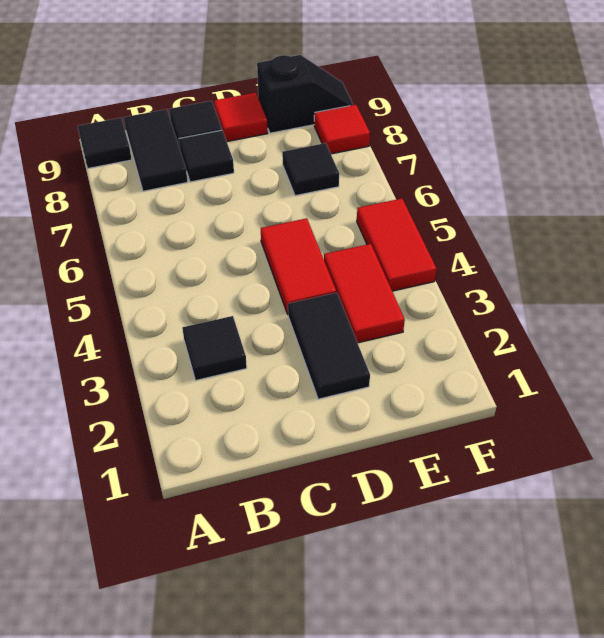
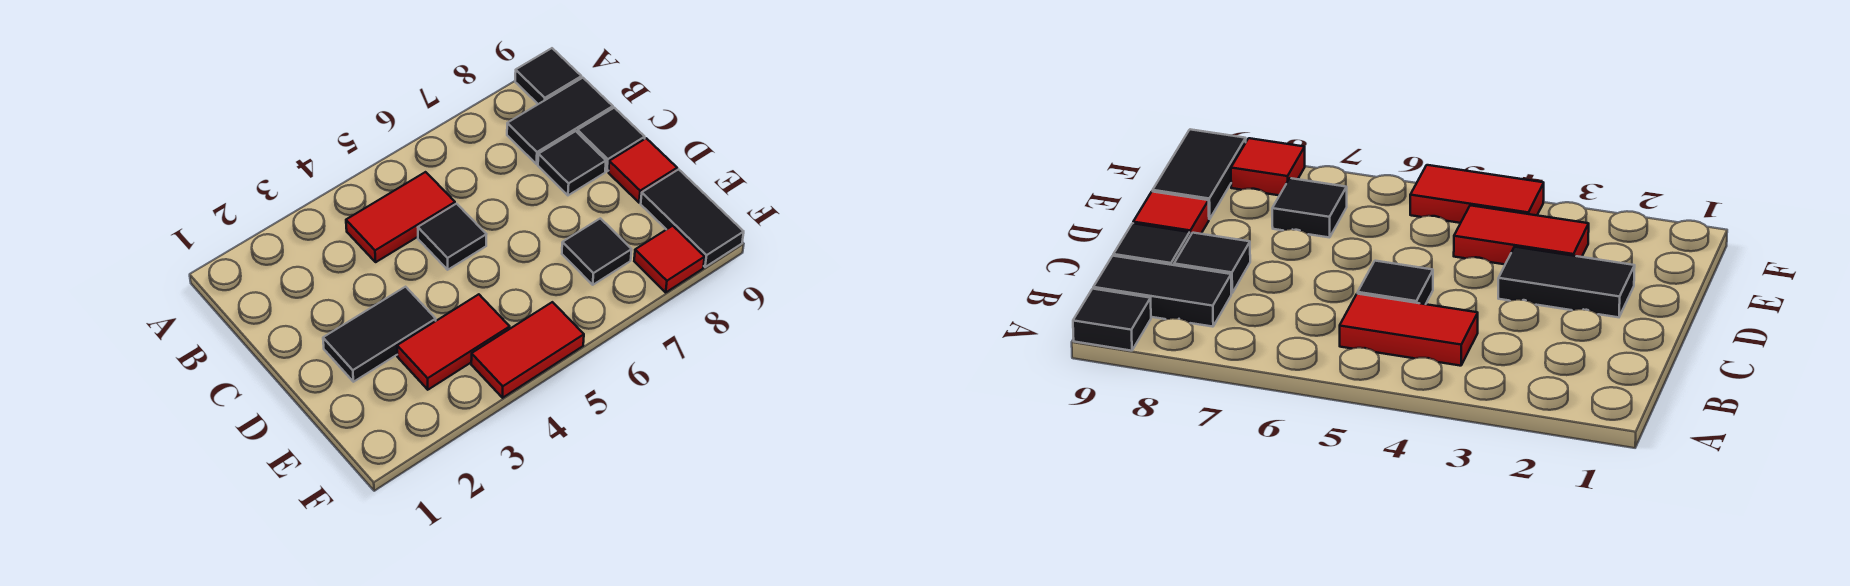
black 1x1 tile [182,316,247,380] -> black 1x1 tile moved to [418,204,486,270]
red 1x2 tile [261,218,336,314] -> red 1x2 tile moved to [346,172,455,262]
black 1x2 slope [257,55,353,133] -> black 1x2 tile [641,169,744,267]

